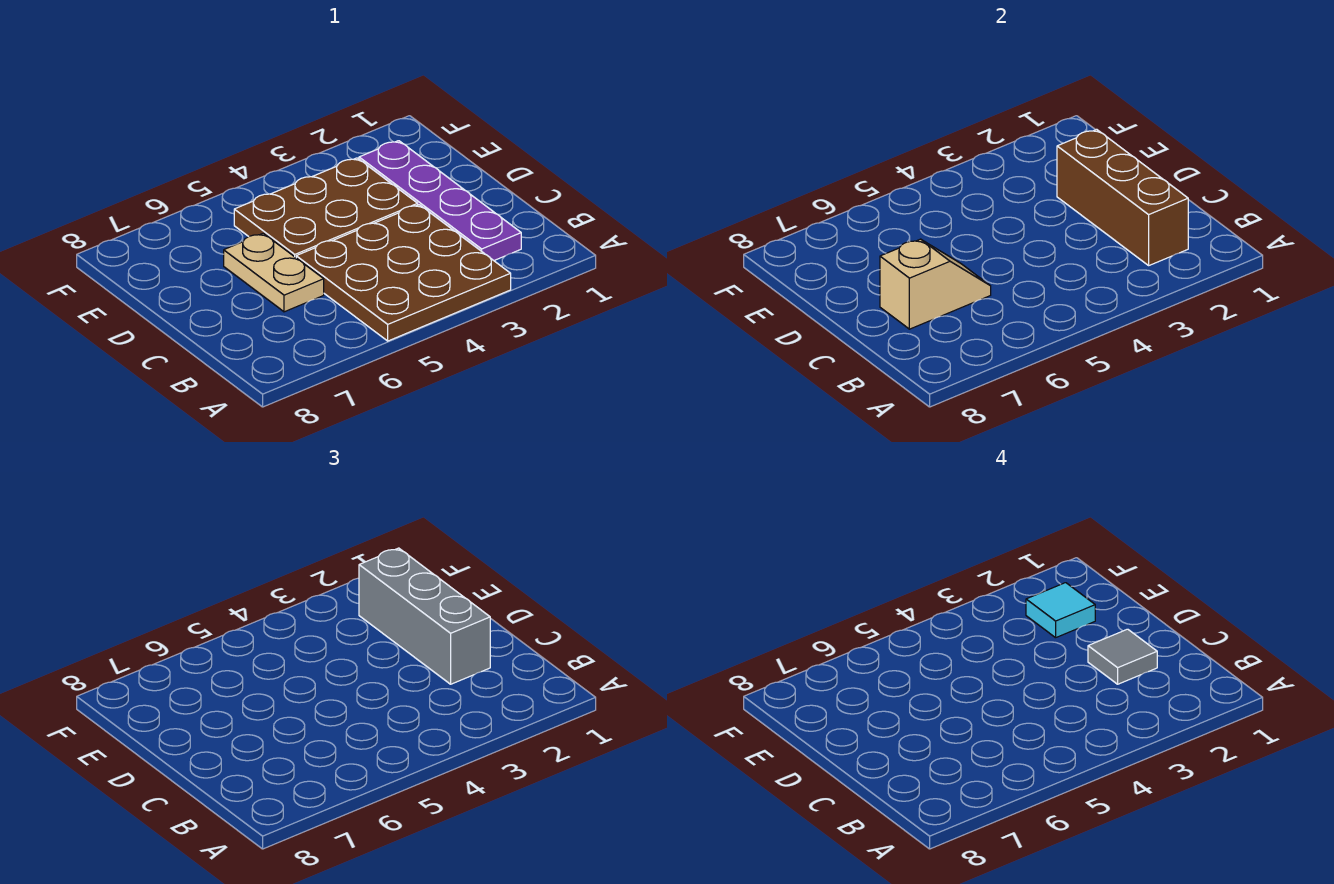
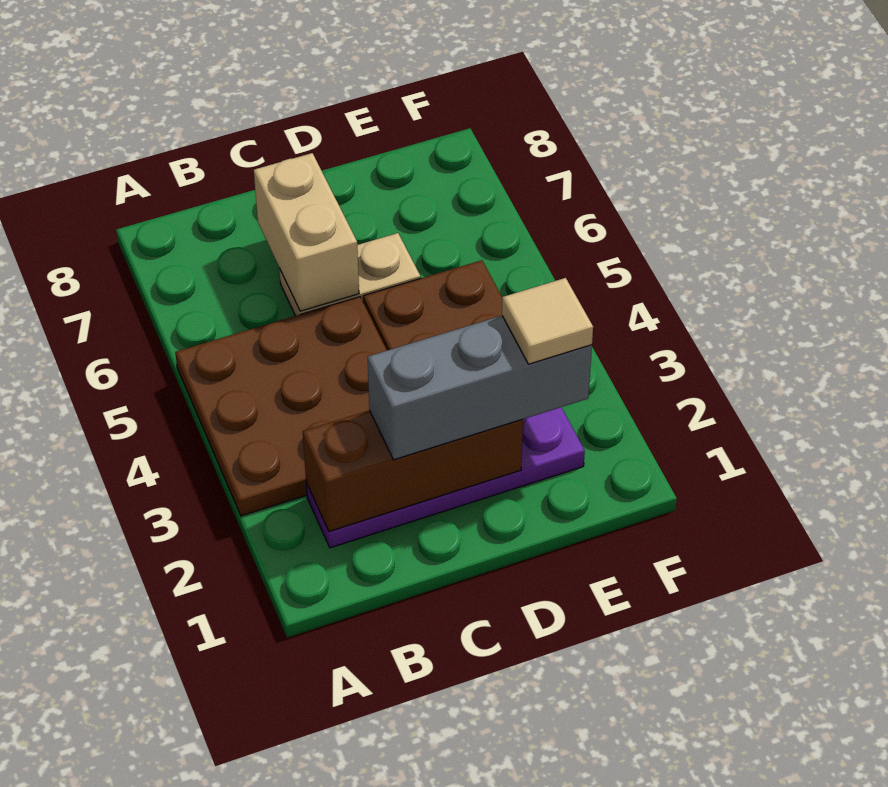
grey 1x1 tile [1088,629,1157,684] -> none
tan 1x2 slope [880,239,991,329] -> tan 1x2 brick [254,153,359,311]
cyan 1x1 tile [1026,583,1095,638] -> tan 1x1 tile [502,278,593,364]

